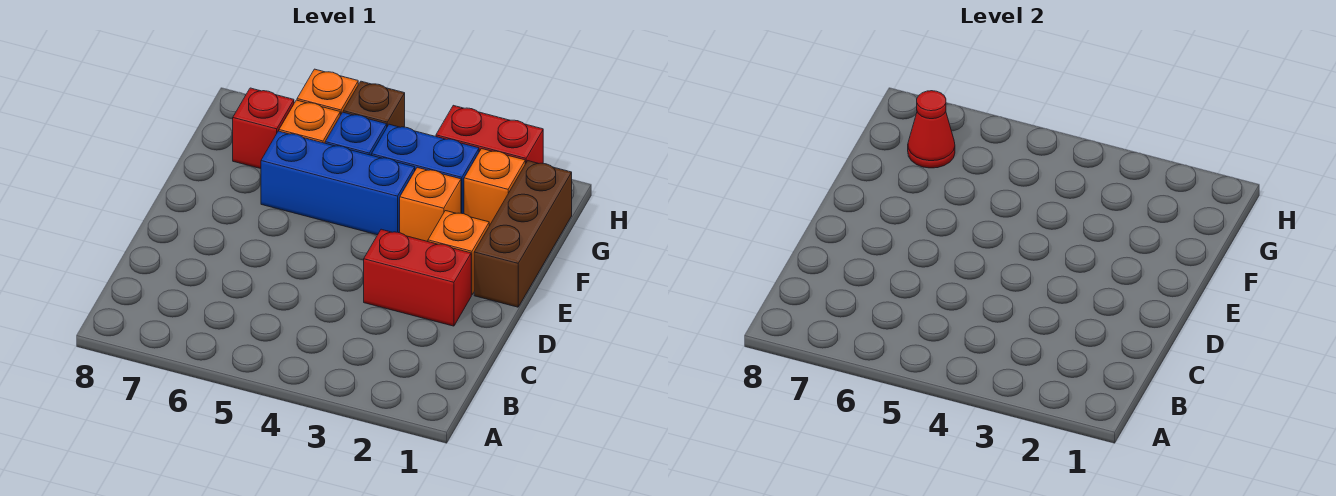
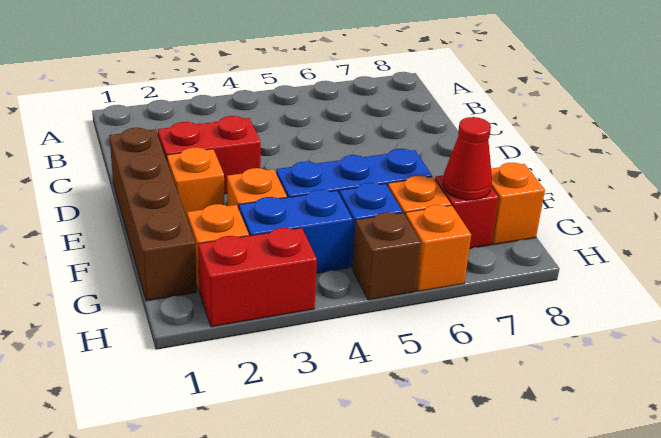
brown 1x3 brick [474,161,572,307] -> brown 1x4 brick [109,128,197,301]
none -> orange 1x1 brick [491,163,545,245]

